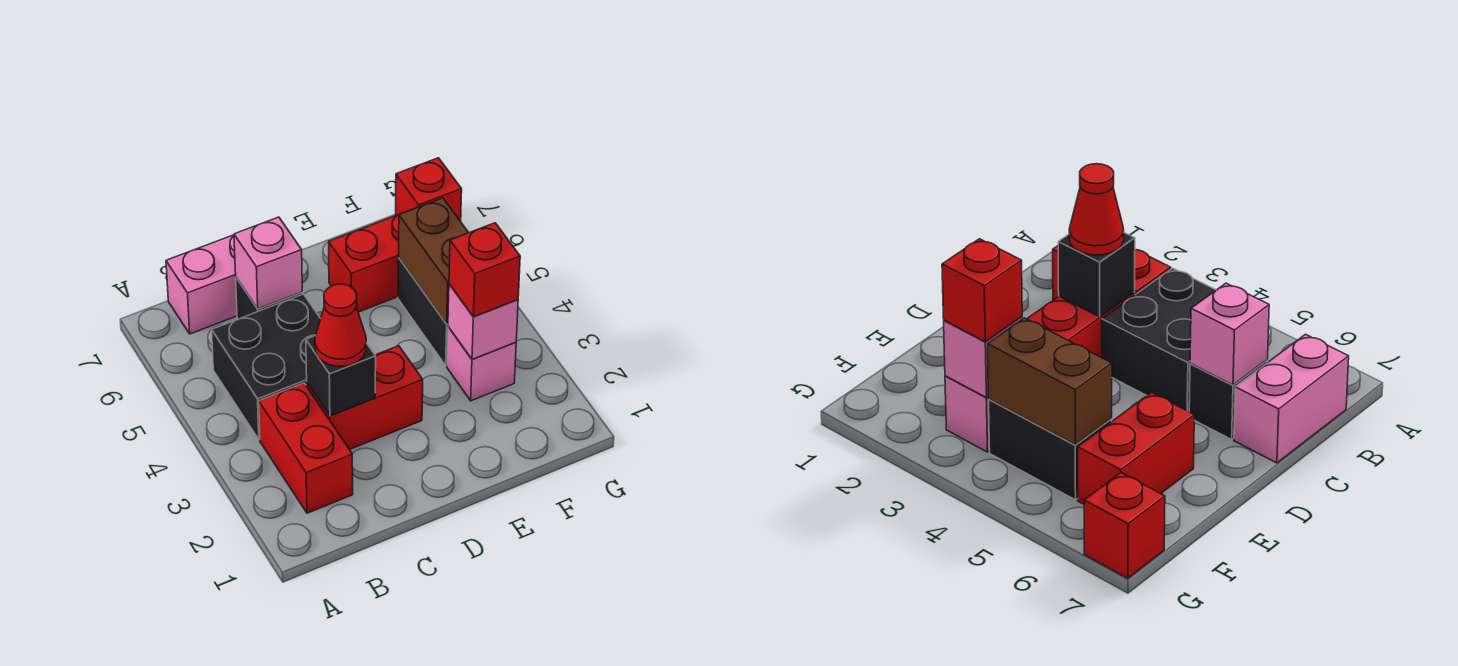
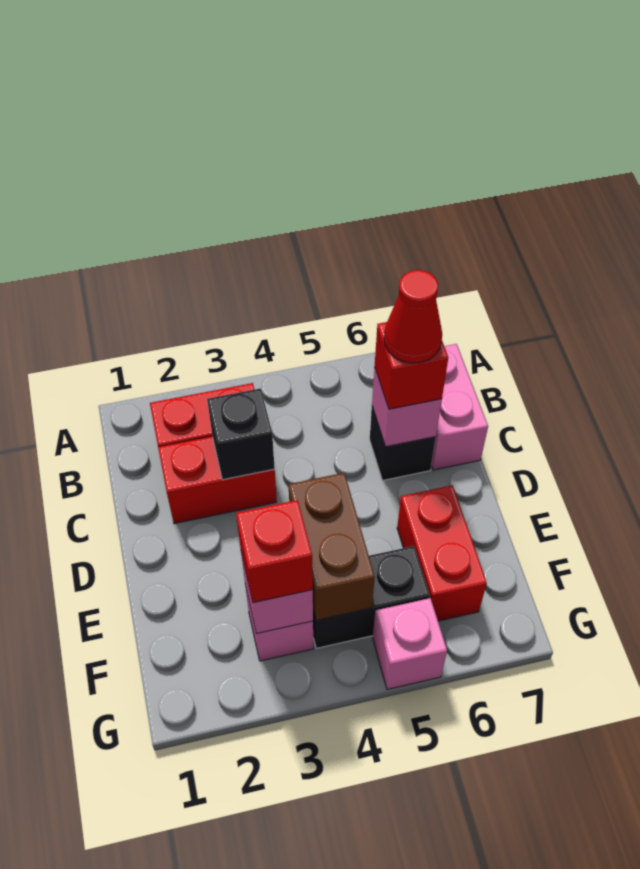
black 2x2 brick [212,294,321,440] -> none
red 1x2 brick [307,346,423,450] -> red 1x2 brick turned to [158,436,277,524]
red 1x1 cone [315,284,366,367] -> red 1x1 cone moved to [384,270,442,363]
brown 1x2 brick [399,198,469,324] -> brown 1x2 brick turned to [288,473,375,620]
none -> pink 1x1 brick [373,598,447,689]
red 1x1 brick [396,158,462,221] -> red 1x1 brick moved to [375,322,448,409]

